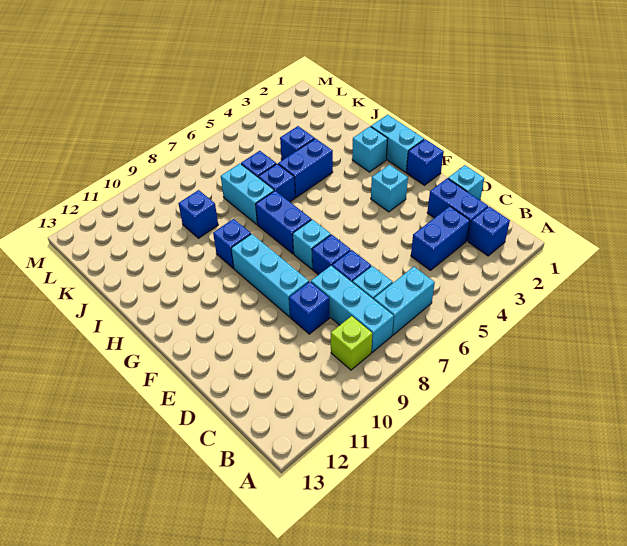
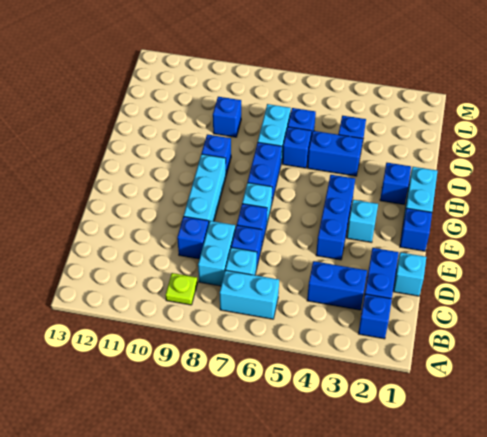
cyan 1x3 brick [311,266,394,352] -> cyan 1x2 brick [198,221,235,286]
lime 1x1 brick [331,316,373,370] -> lime 1x1 plate [165,273,198,305]
none -> blue 1x3 brick [316,175,355,260]
cyan 1x1 brick [352,127,388,172] -> blue 1x1 brick [380,163,411,204]

